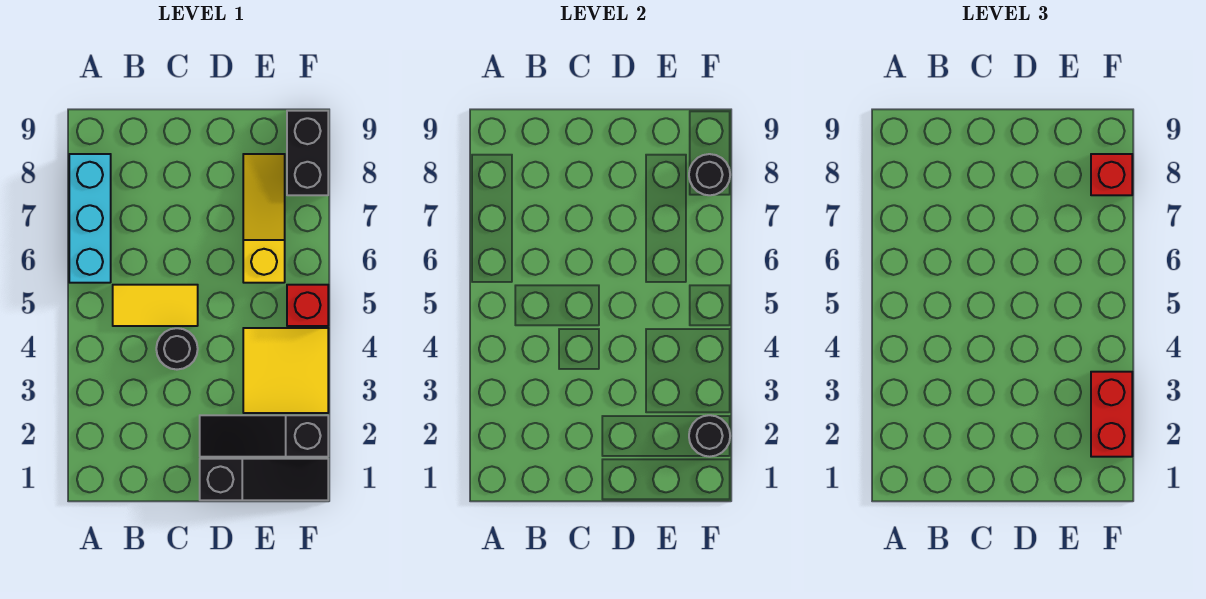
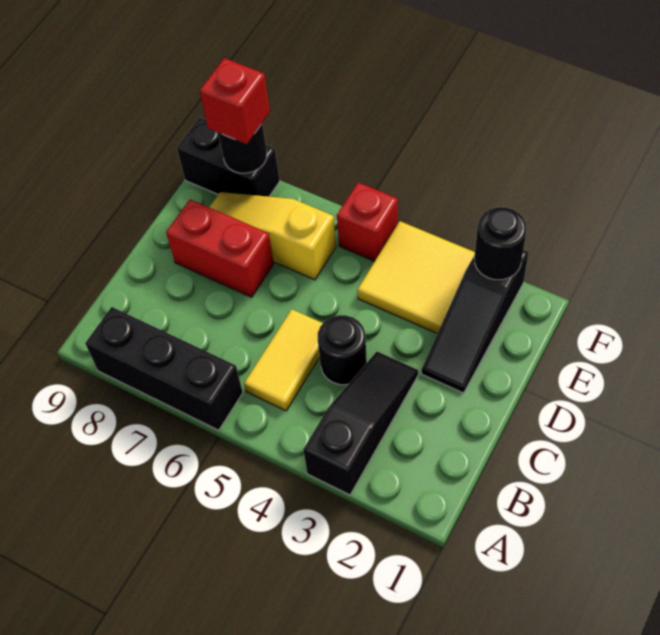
cyan 1x3 brick [69,154,111,283] -> black 1x3 brick [85,307,243,430]
black 1x3 slope [200,459,328,500] -> black 1x3 slope moved to [303,352,418,495]
red 1x2 brick [1091,372,1132,457] -> red 1x2 brick moved to [166,199,274,297]

